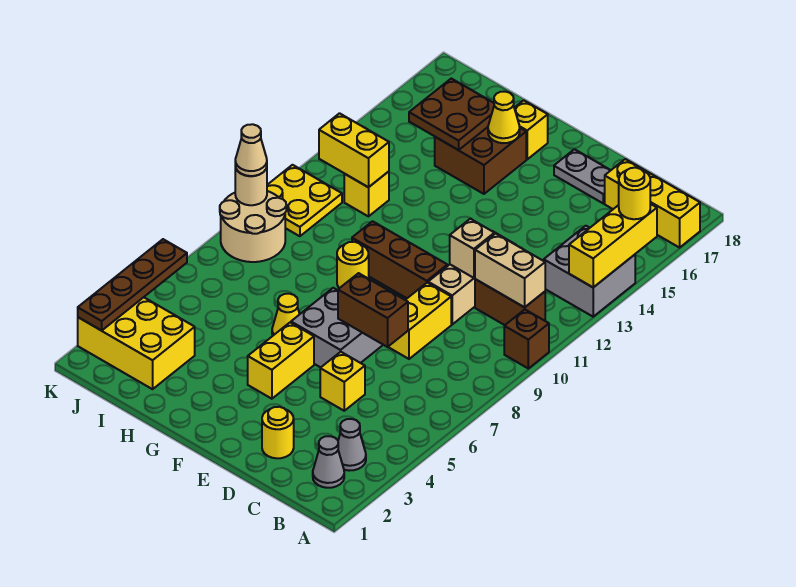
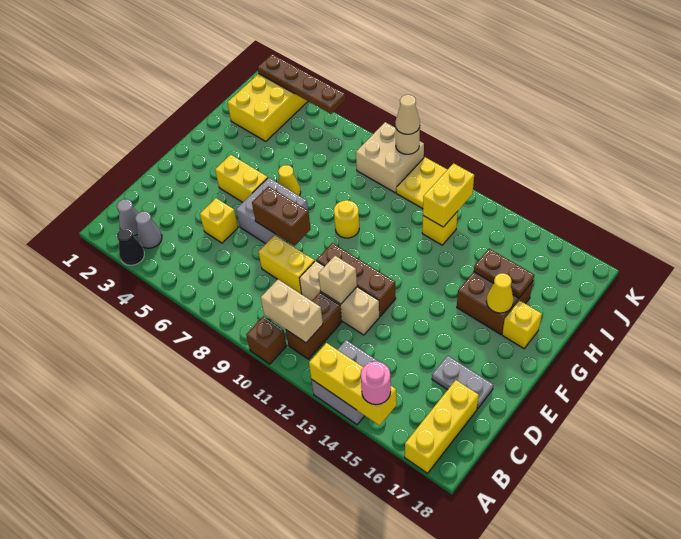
none -> black 1x1 cone [117,228,144,265]
yellow 1x1 round brick [619,168,650,219] -> pink 1x1 round brick [361,361,391,405]
tan 1x2 brick [475,233,545,307] -> tan 1x2 brick turned to [261,279,323,343]
yellow 1x1 round brick [262,407,294,458] -> none
brown 1x2 brick [338,273,408,347] -> brown 1x2 brick turned to [252,186,310,246]
grey 1x2 plate [554,149,611,203] -> grey 1x2 plate turned to [432,356,493,409]
brown 1x3 brick [352,221,447,298] -> brown 1x3 brick turned to [316,243,396,316]
brown 2x2 plate [409,79,494,150] -> brown 1x2 plate [474,249,534,298]
tan 2x2 round brick [220,191,286,262] -> tan 2x2 brick [356,122,424,193]

